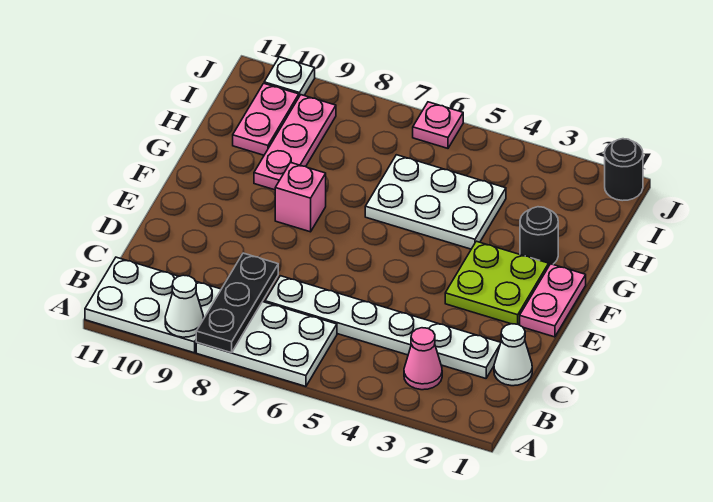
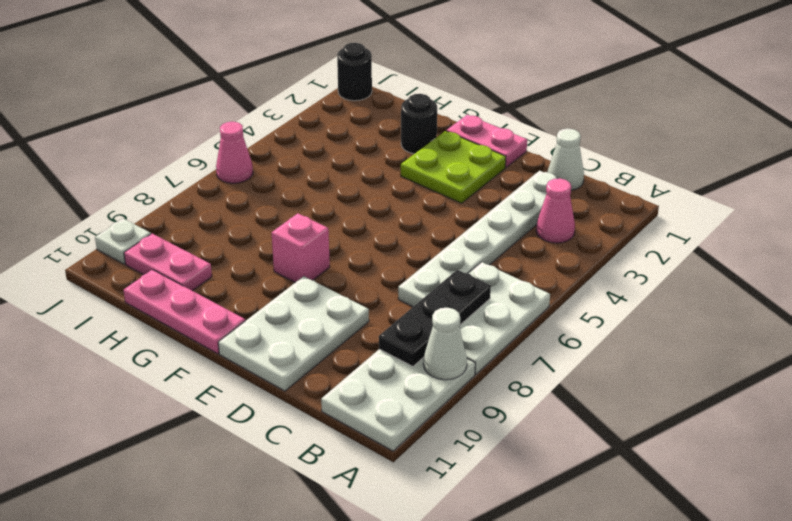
black 1x3 plate [196,253,278,353] -> black 1x3 plate turned to [379,270,491,366]
white 2x3 plate [365,155,506,249] -> white 2x3 plate moved to [218,276,369,391]
pink 1x3 plate [254,95,336,190] -> pink 1x3 plate moved to [124,270,245,354]
pink 1x1 plate [413,102,463,148] -> pink 1x1 cone [216,122,253,183]

